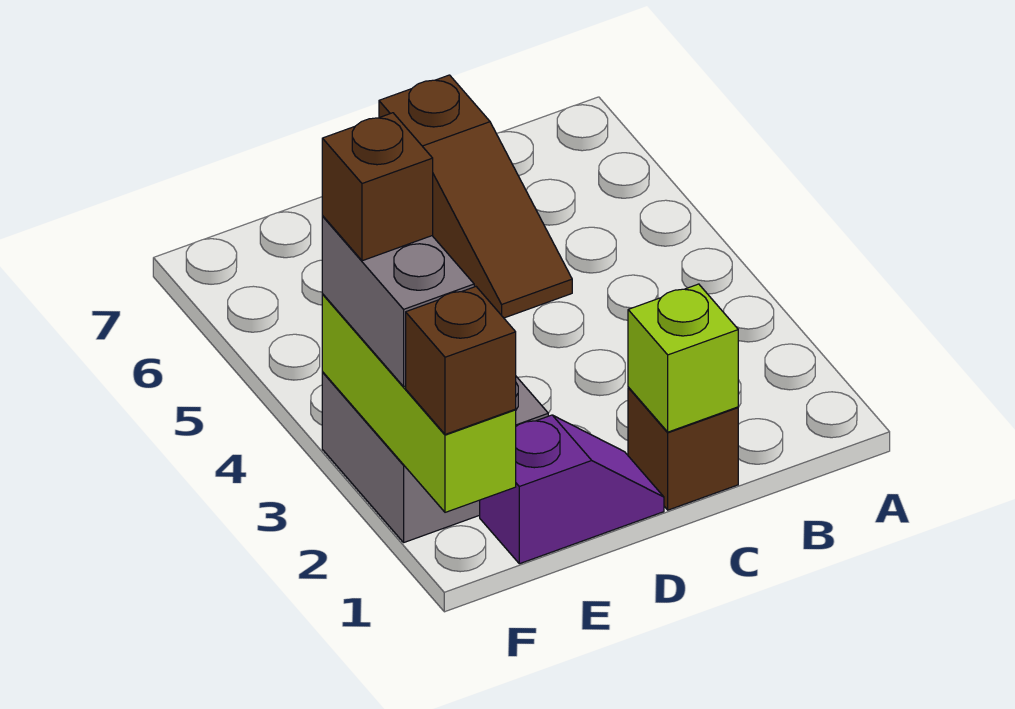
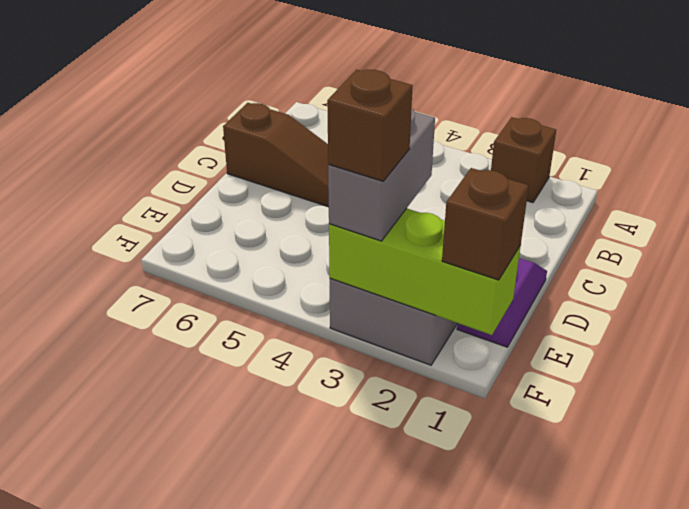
brown 1x1 brick [628,387,738,510] -> brown 1x1 brick moved to [491,117,556,203]
lime 1x1 brick [628,284,738,432] -> none
grey 1x2 brick [322,216,474,386] -> grey 1x2 brick turned to [328,108,435,241]

